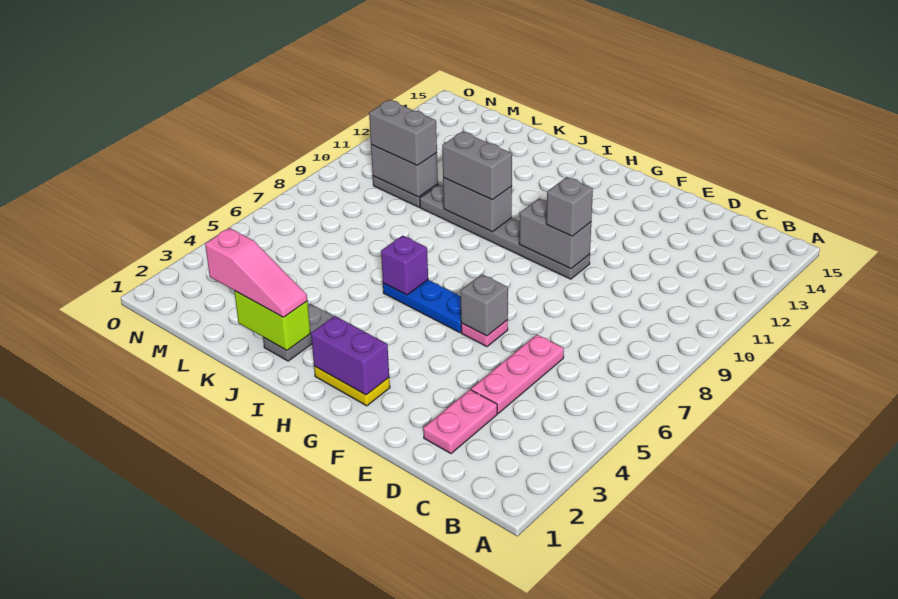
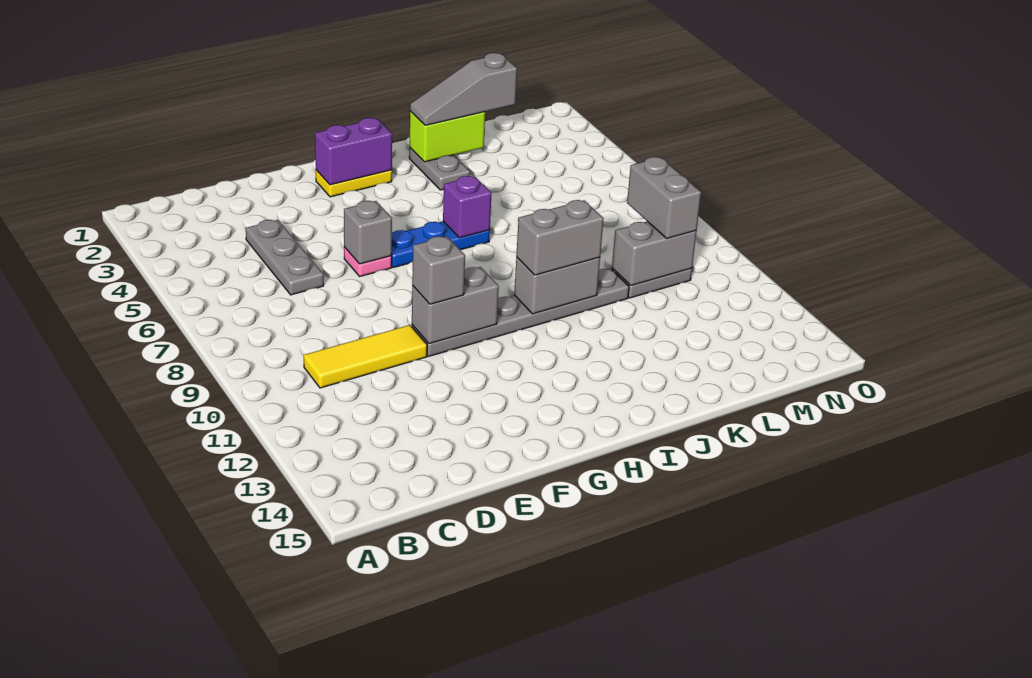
none -> yellow 1x3 tile [304,325,427,388]
pink 1x2 plate [423,390,497,454] -> none
pink 1x3 plate [471,335,564,413] -> grey 1x3 plate [246,220,324,295]
pink 1x3 slope [205,228,307,317] -> grey 1x3 slope [410,53,517,125]
grey 1x2 brick [369,100,437,165] -> grey 1x2 brick turned to [627,157,701,238]

